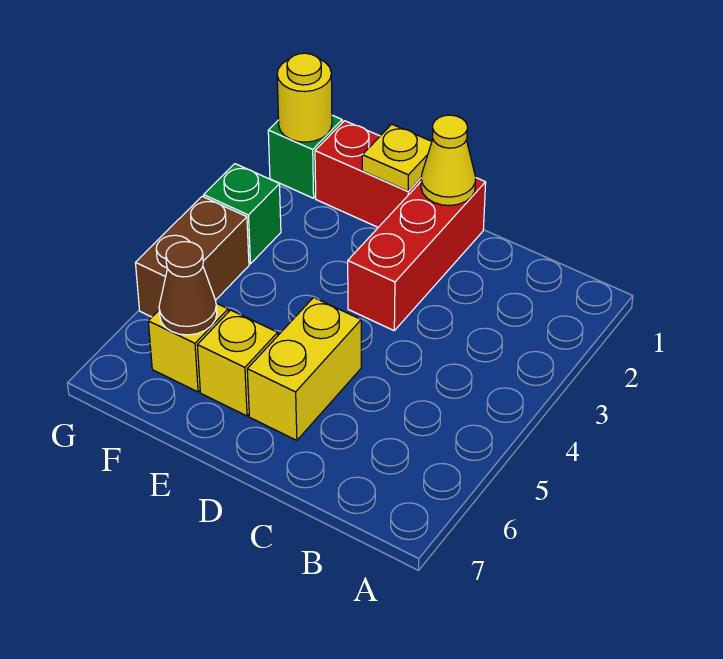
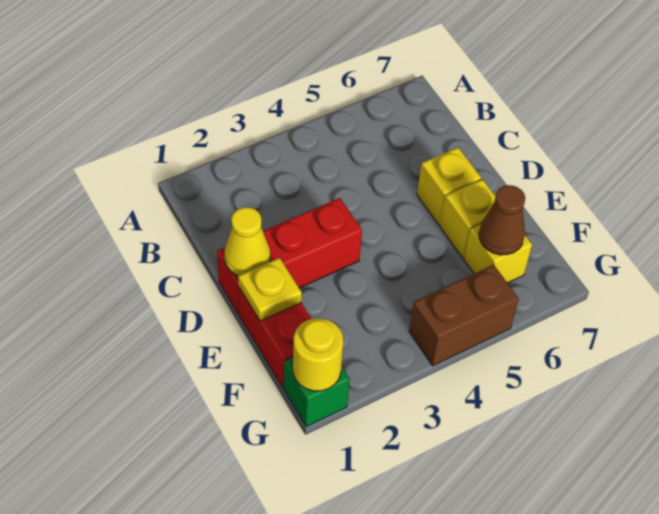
yellow 1x2 brick [247,297,361,440] -> yellow 1x1 brick [417,148,481,225]
green 1x1 brick [204,164,281,264] -> none

